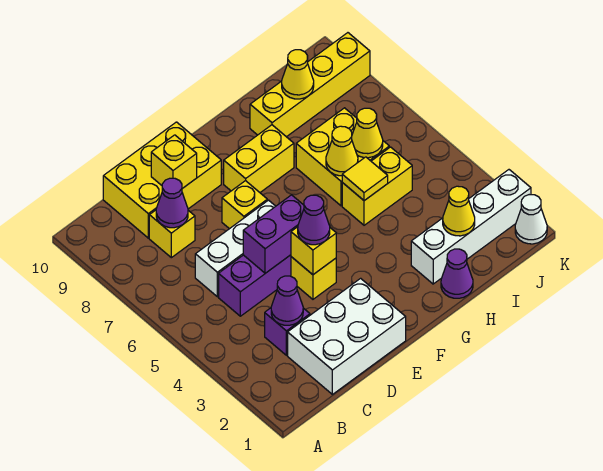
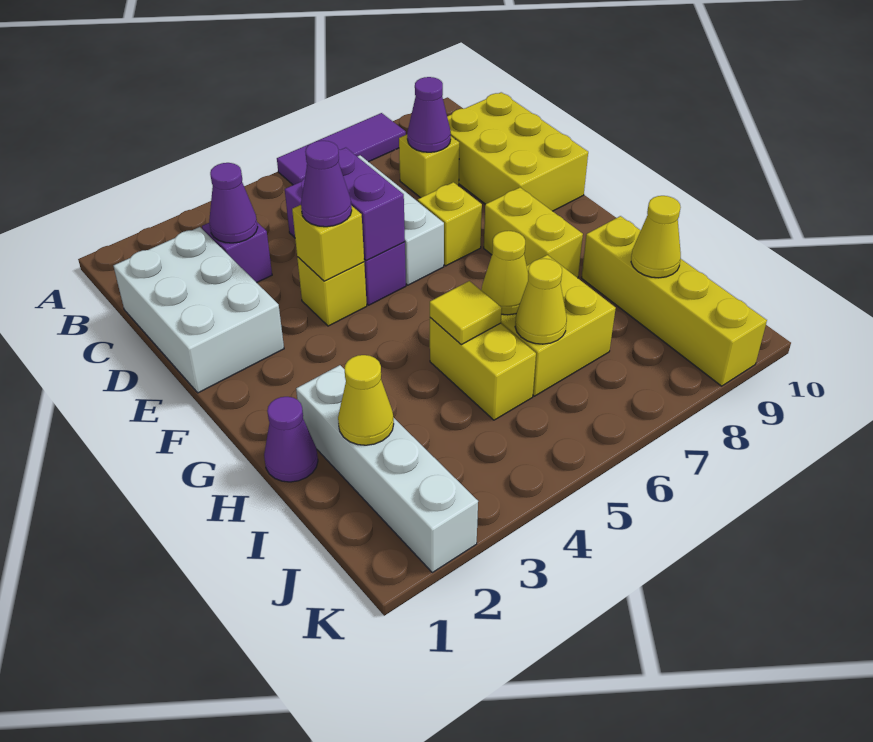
none -> purple 1x3 tile [277,113,406,185]
yellow 1x1 brick [151,135,197,188] -> none
white 1x1 cone [515,195,547,244] -> none

